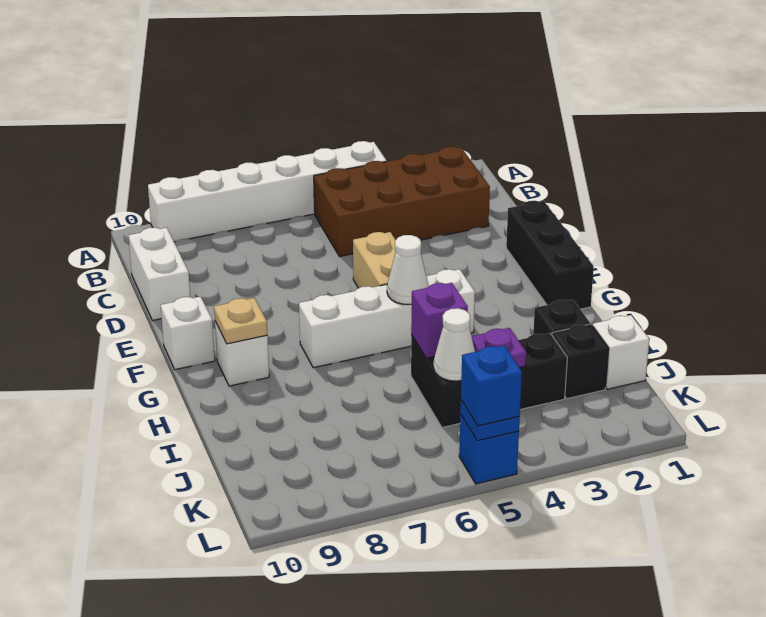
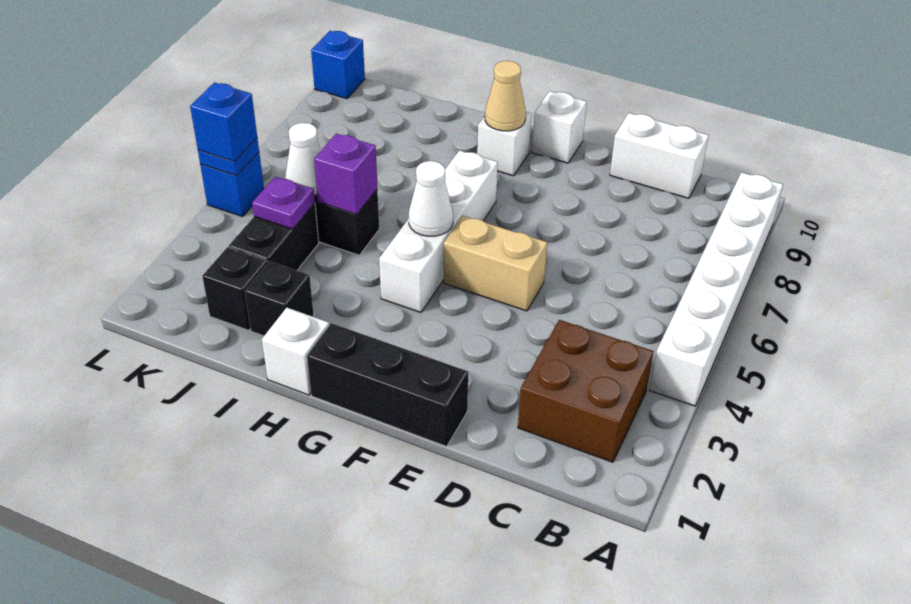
brown 2x4 brick [314,147,490,257] -> brown 2x2 brick [518,320,654,462]
tan 1x1 plate [214,298,268,344] -> tan 1x1 cone [485,61,526,131]
white 1x1 brick [593,315,649,389] -> white 1x1 brick moved to [262,308,329,395]
none -> blue 1x1 brick [311,31,365,99]

